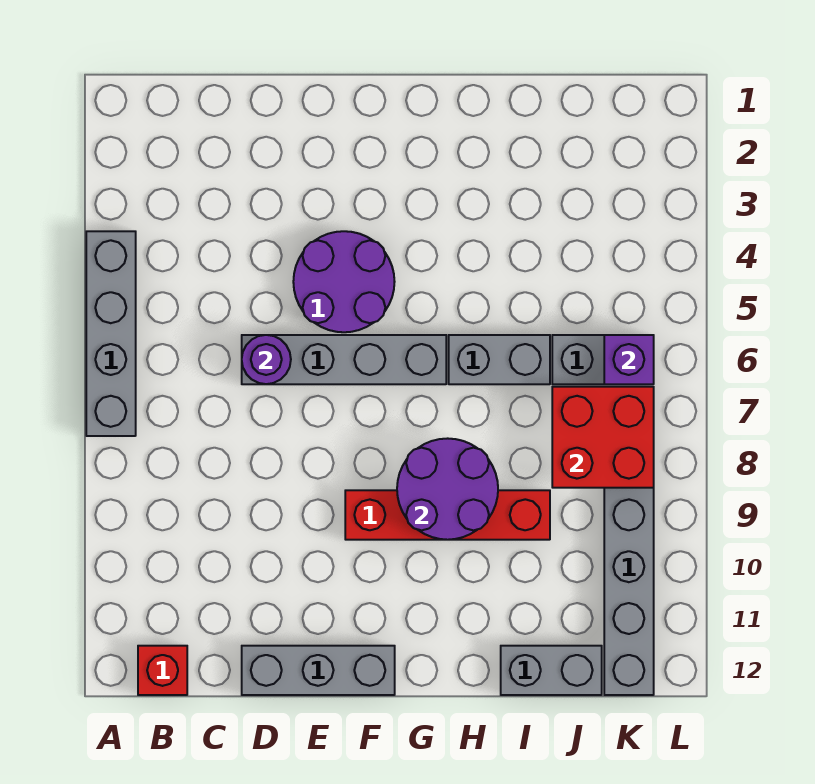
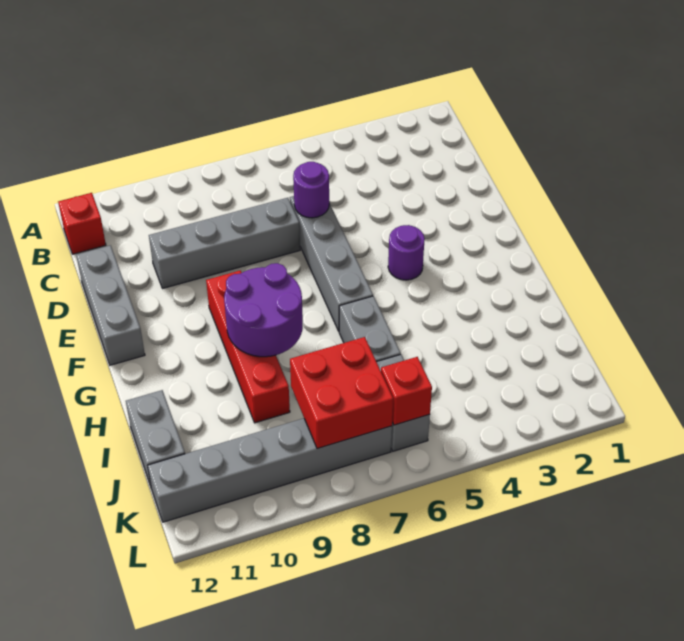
grey 1x4 brick [86,231,136,436] -> grey 1x4 brick moved to [149,198,300,288]
purple 2x2 round brick [293,231,395,332] -> purple 1x1 round brick [388,225,425,280]
purple 1x1 brick [604,335,654,384] -> red 1x1 brick [381,357,432,425]

